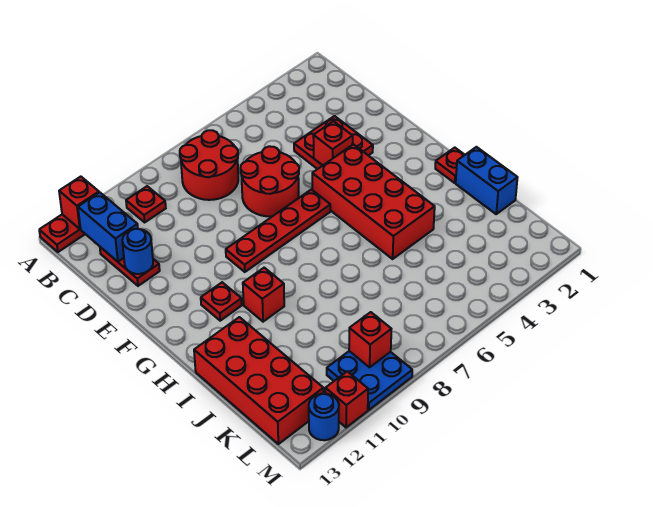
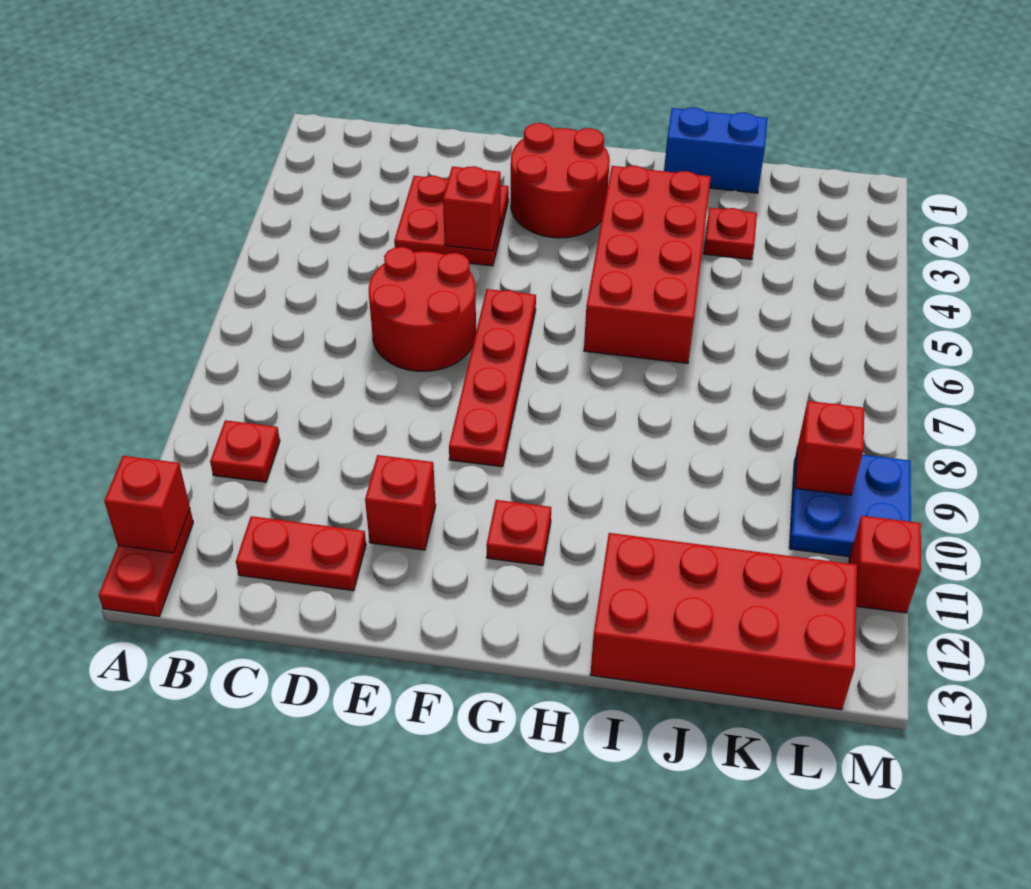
red 2x2 round brick [180,130,238,200] -> red 2x2 round brick moved to [511,123,610,238]
blue 1x2 brick [78,192,138,262] -> none
blue 1x1 round brick [122,229,153,274] -> none
red 2x4 brick [312,144,435,259] -> red 2x4 brick turned to [584,166,711,363]
red 1x1 plate [435,148,464,183] -> red 1x1 plate moved to [704,208,757,260]
red 1x1 brick [243,268,284,322] -> red 1x1 brick moved to [365,455,436,550]
blue 1x1 round brick [309,394,339,440] -> none

